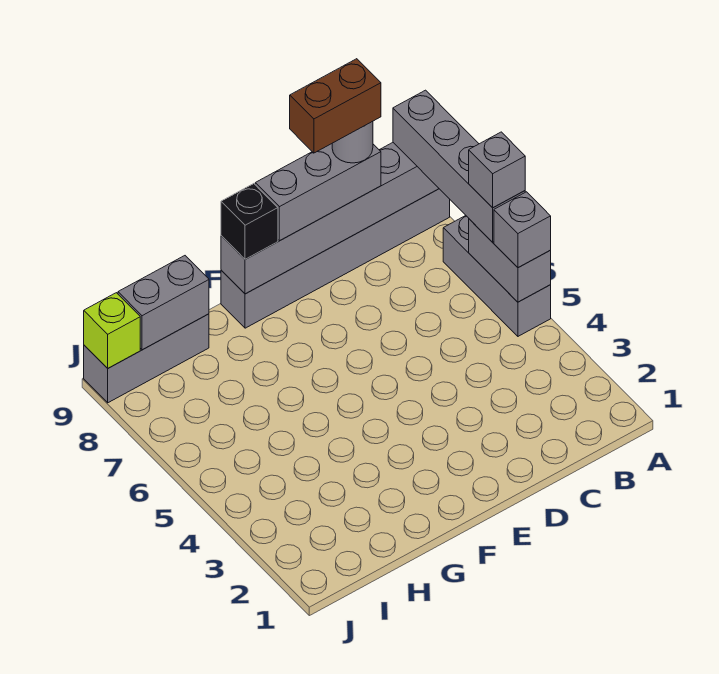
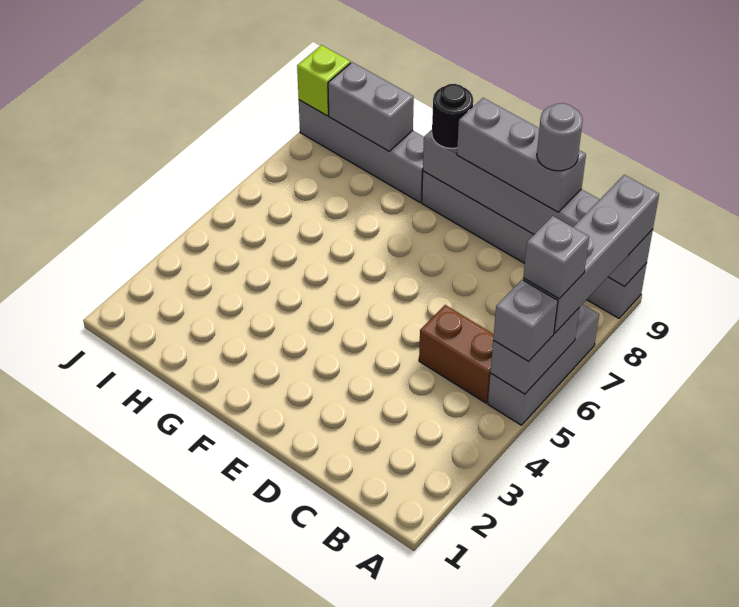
brown 1x2 brick [290,59,381,153] -> brown 1x2 brick moved to [419,305,494,403]
black 1x1 brick [221,184,278,259] -> black 1x1 round brick [432,84,473,148]
grey 1x3 brick [84,314,209,403] -> grey 1x4 brick [299,100,424,202]

